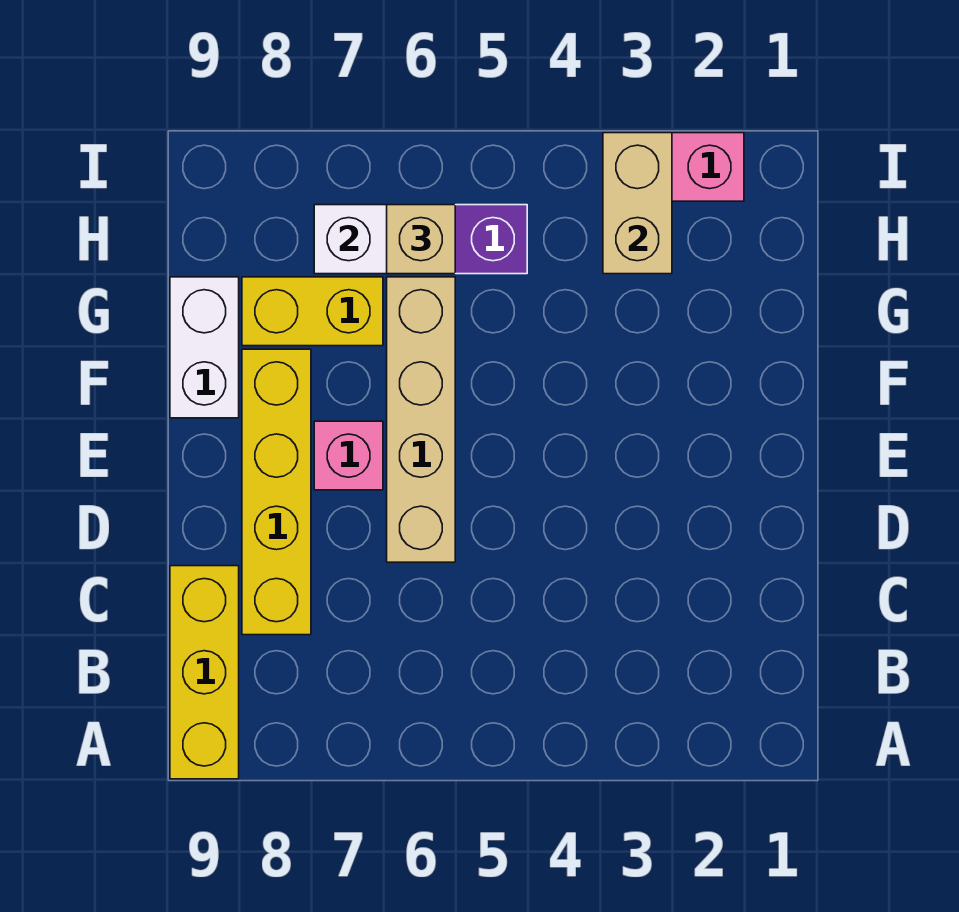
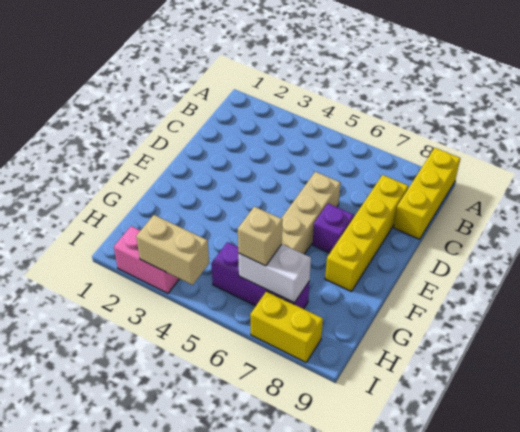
pink 1x1 brick [314,421,383,490] -> purple 1x1 brick [313,203,354,253]
white 1x2 brick [170,277,239,418] -> none
yellow 1x2 brick [242,277,383,346] -> yellow 1x2 brick moved to [250,291,323,362]
tan 1x2 brick [603,133,672,274] -> tan 1x2 brick turned to [136,215,209,285]

